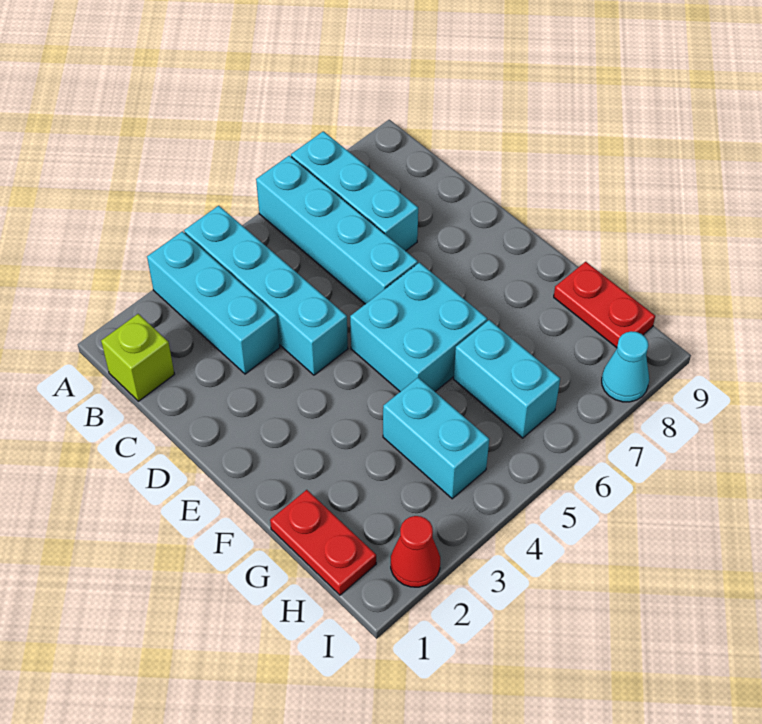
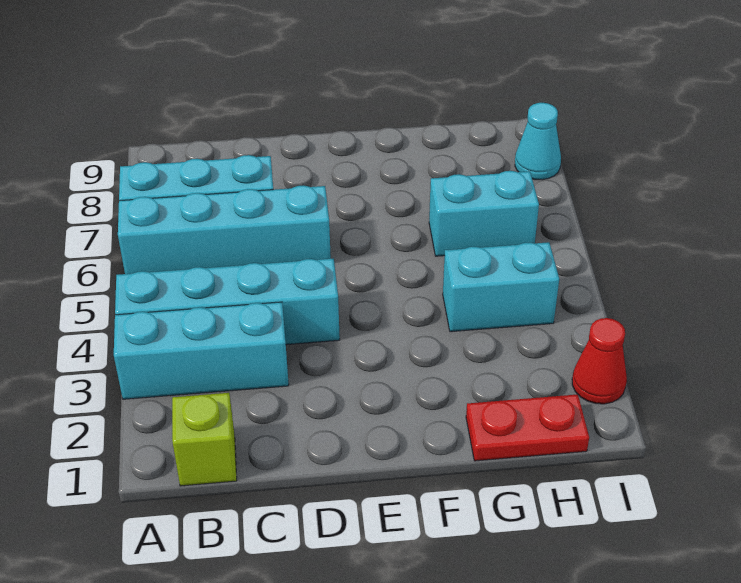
cyan 2x2 brick [350,263,487,392] -> none
red 1x2 plate [554,262,655,348] -> none

